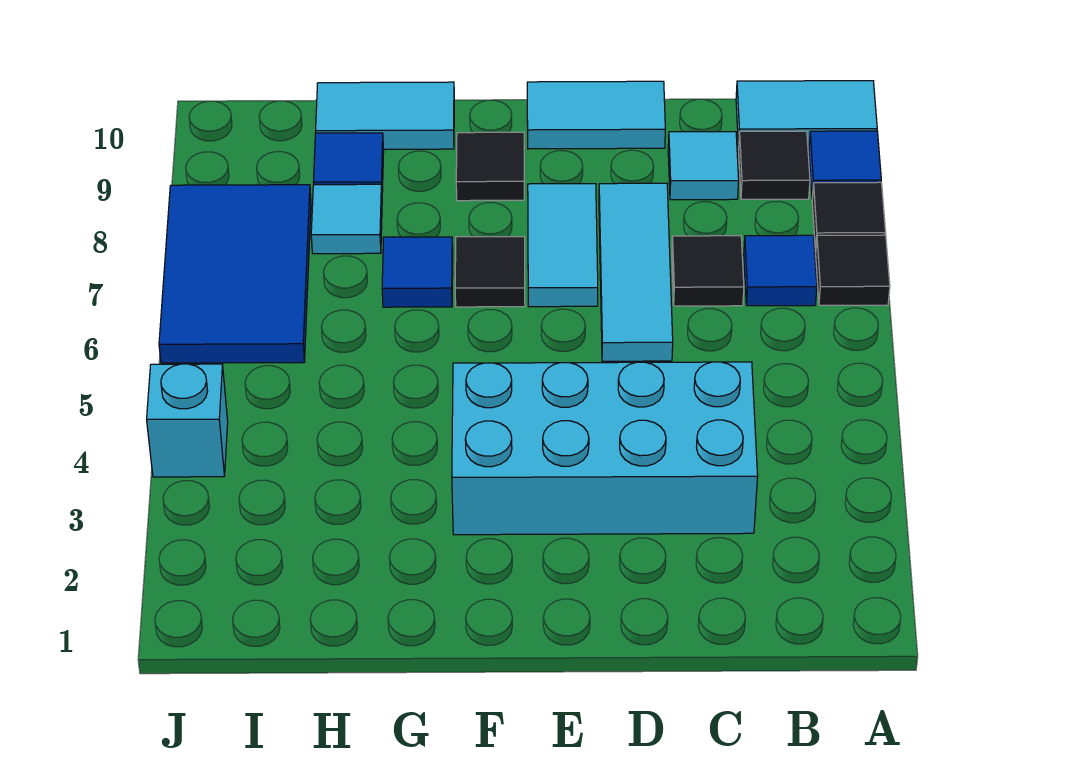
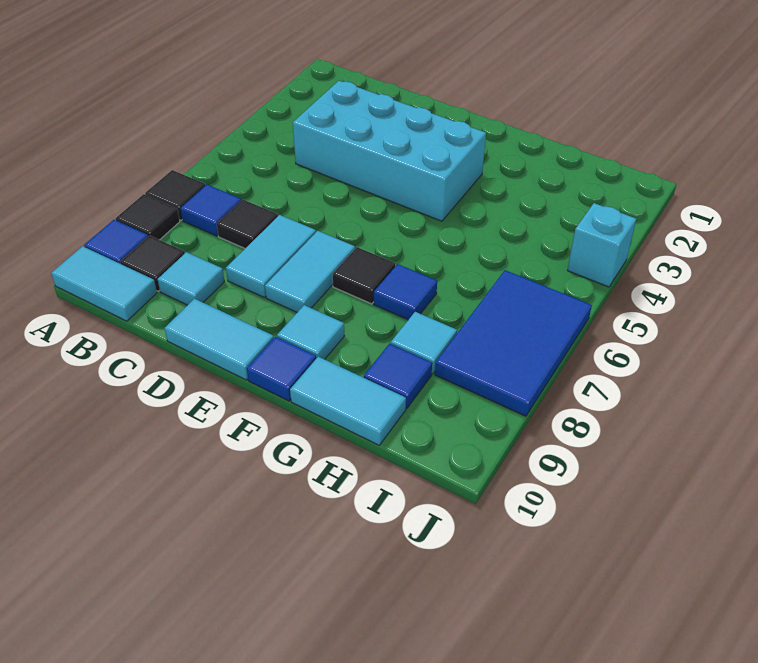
cyan 1x3 tile [599,183,673,361] -> cyan 1x2 tile [226,215,316,298]
black 1x1 tile [456,132,524,201] -> cyan 1x1 tile [277,305,345,359]
none -> blue 1x1 tile [247,337,316,401]

